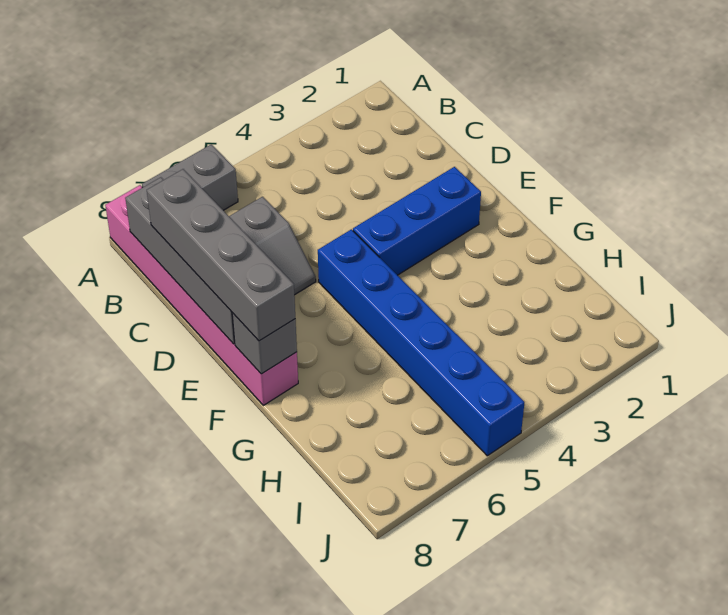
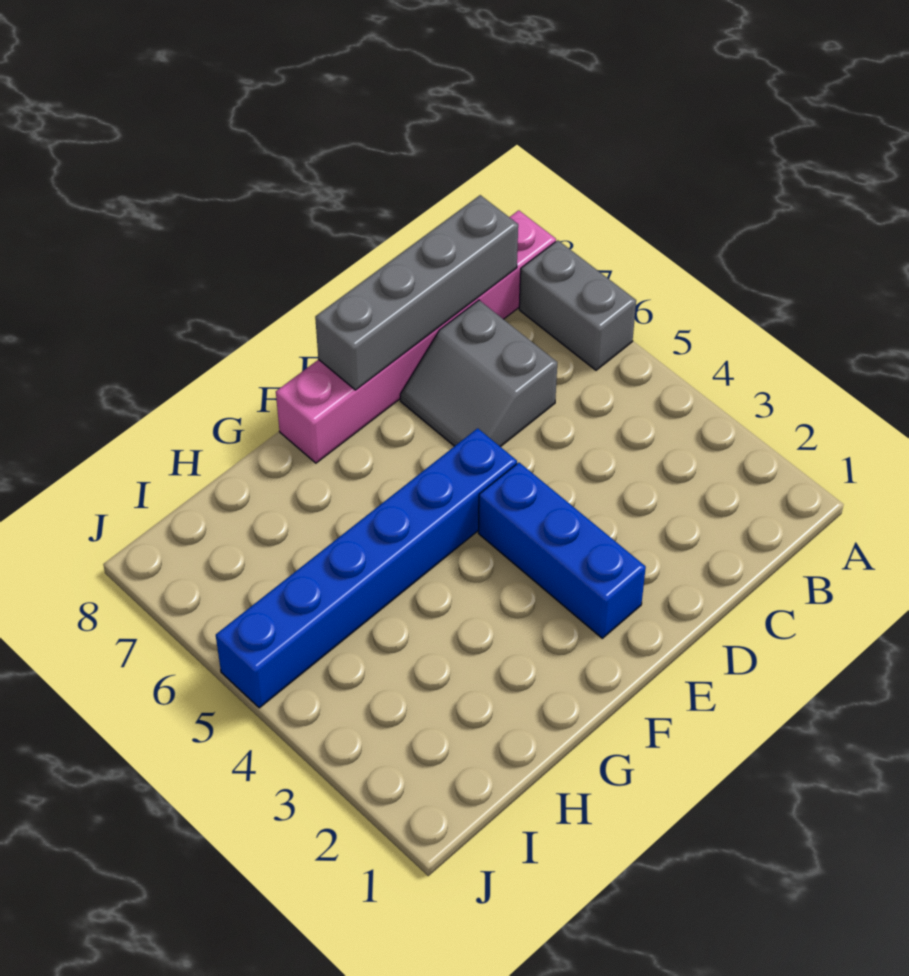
grey 1x4 brick [147,169,295,341] -> none
grey 1x1 brick [232,313,297,374] -> none

